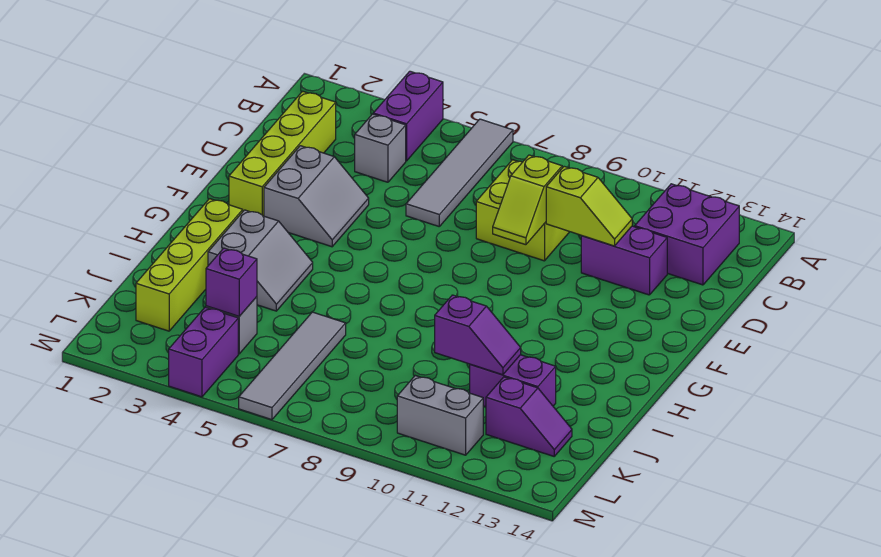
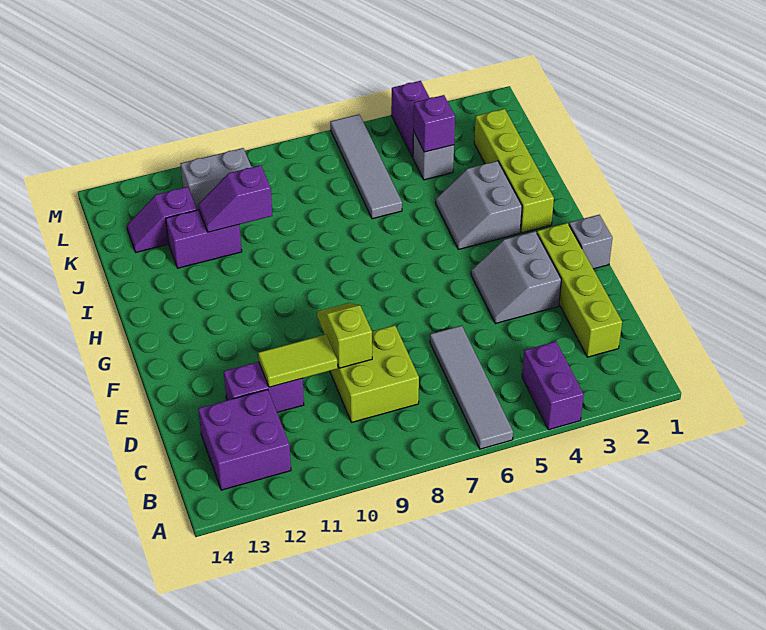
grey 1x1 brick [355,114,406,182] -> grey 1x1 brick moved to [569,215,613,269]
lime 1x2 slope [546,166,632,246] -> lime 1x2 tile [258,334,338,387]

